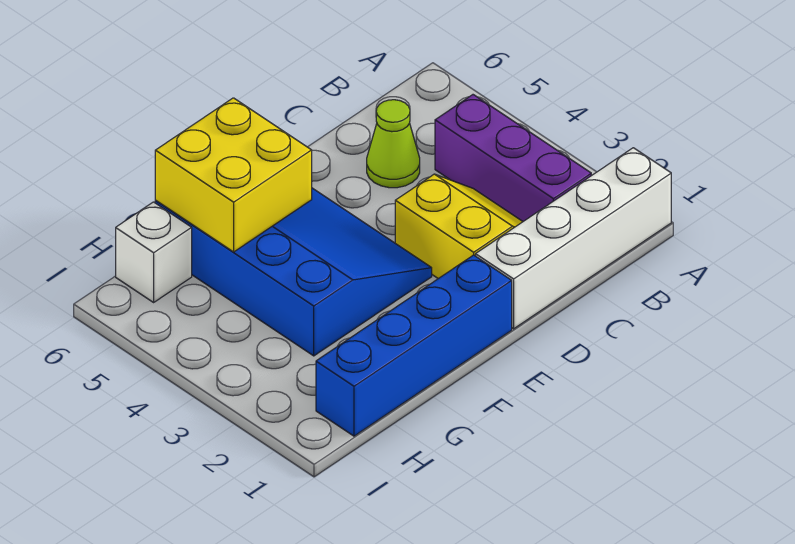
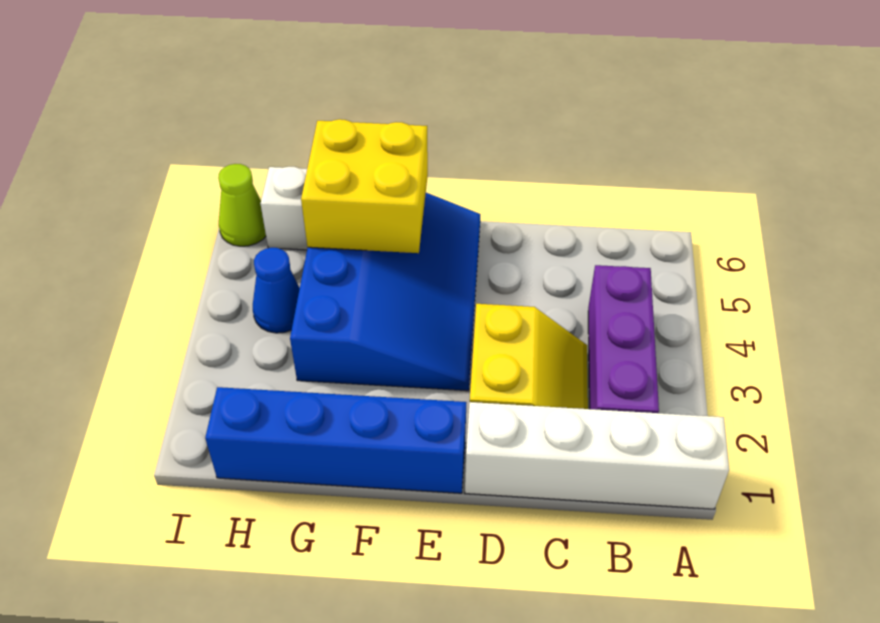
lime 1x1 cone [367,100,420,188] -> lime 1x1 cone moved to [218,164,266,246]
none -> blue 1x1 cone [253,248,300,333]

